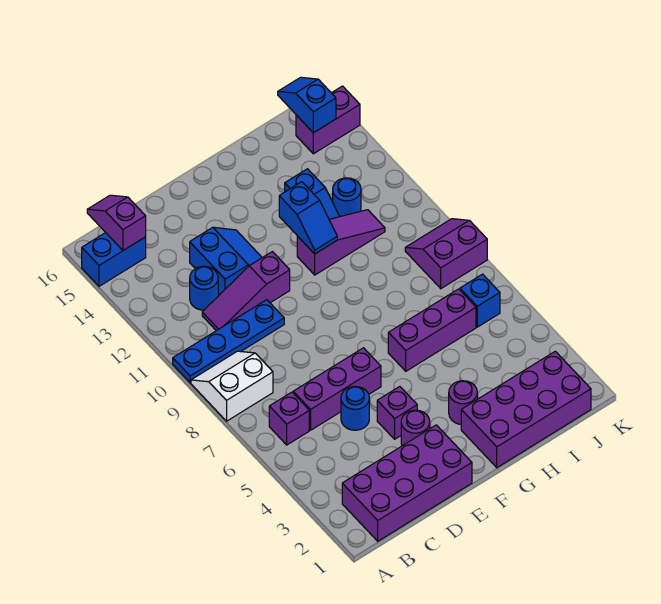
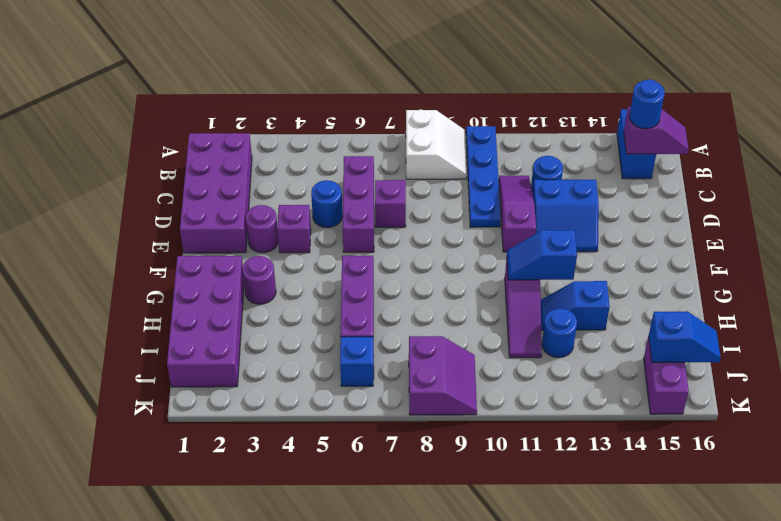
purple 1x1 brick [269,392,309,445] -> purple 1x1 brick moved to [375,180,406,227]
none -> blue 1x1 round brick [629,80,665,129]

